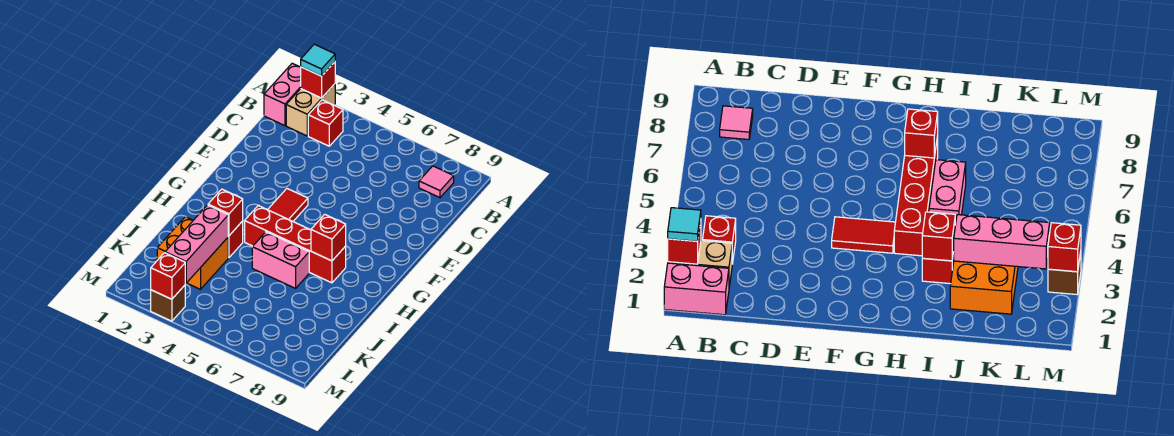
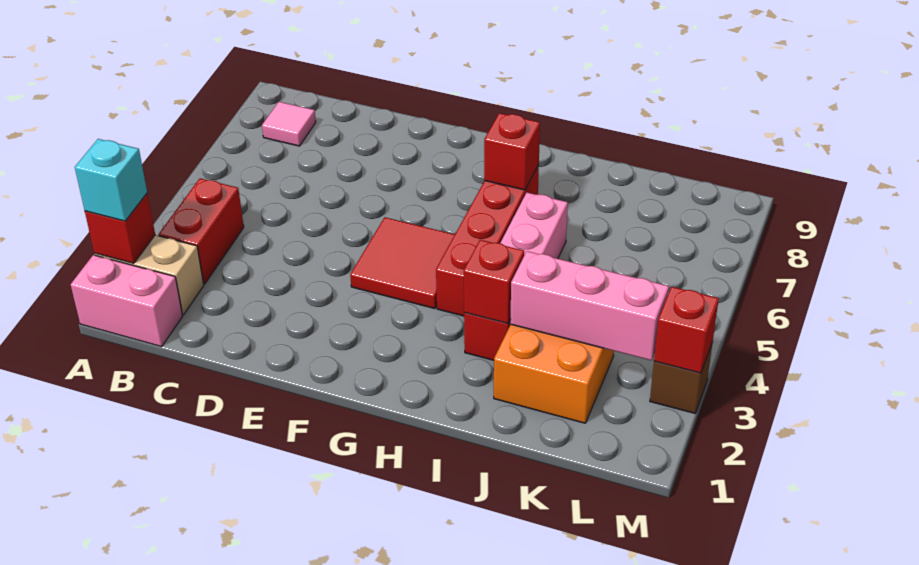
cyan 1x1 tile [301,44,335,76] -> cyan 1x1 brick [75,139,147,221]
red 1x1 brick [308,100,343,146] -> red 1x2 brick [159,178,244,284]
red 1x2 tile [268,189,308,221] -> red 2x2 tile [350,217,455,309]

